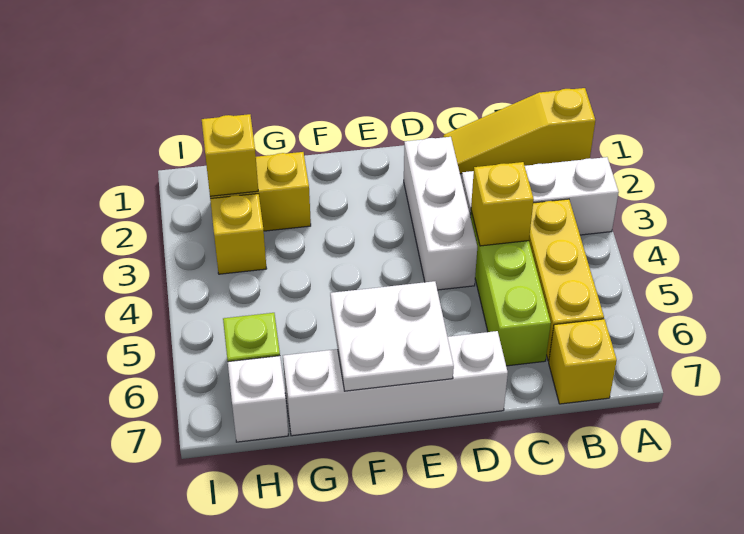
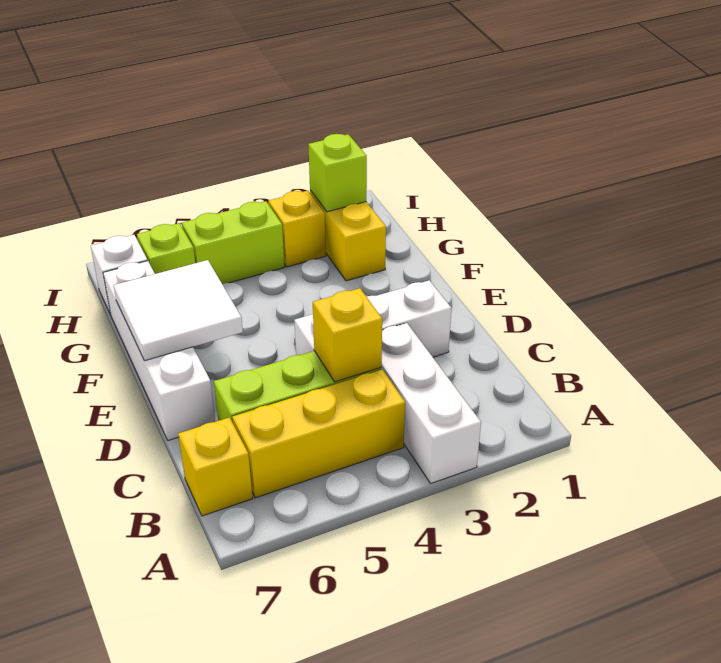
yellow 1x3 slope [443,88,595,174] -> none
white 2x2 plate [330,281,454,391] -> white 2x2 tile [113,260,243,361]
yellow 1x1 brick [202,114,258,196] -> lime 1x1 brick [308,134,367,212]
none -> lime 1x2 brick [182,201,284,284]

